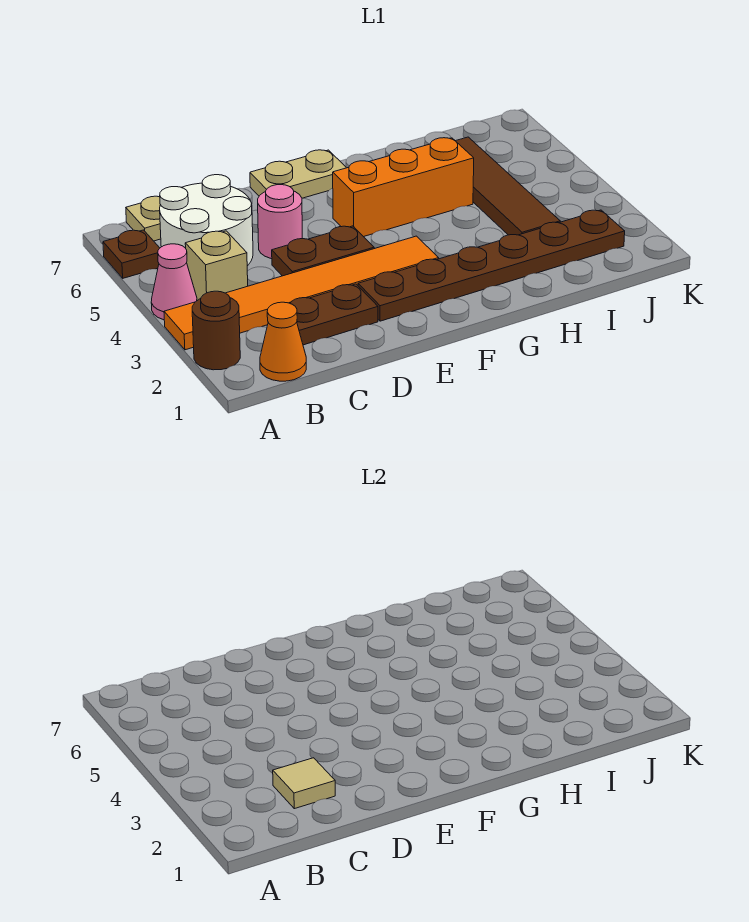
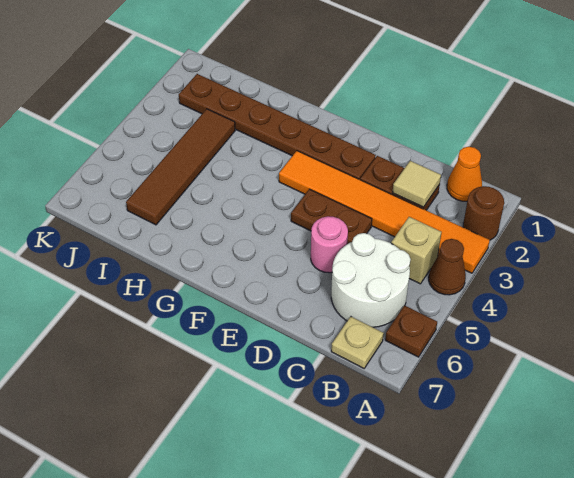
pink 1x1 cone [151,244,197,320] -> brown 1x1 cone [429,239,466,295]
tan 1x2 plate [250,150,346,198] -> none
orange 1x3 brick [333,138,474,237] -> none

